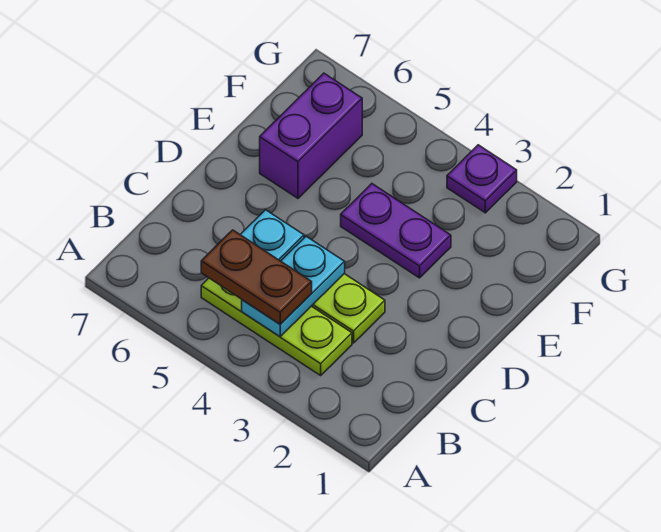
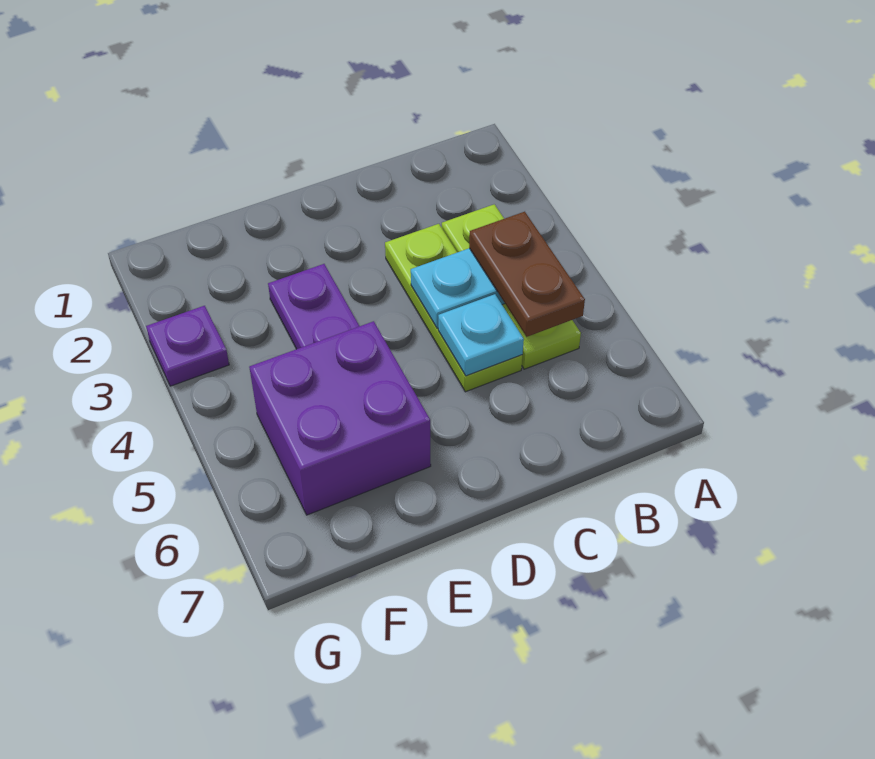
purple 1x2 brick [260,73,362,198] -> purple 2x2 brick [249,321,431,515]

